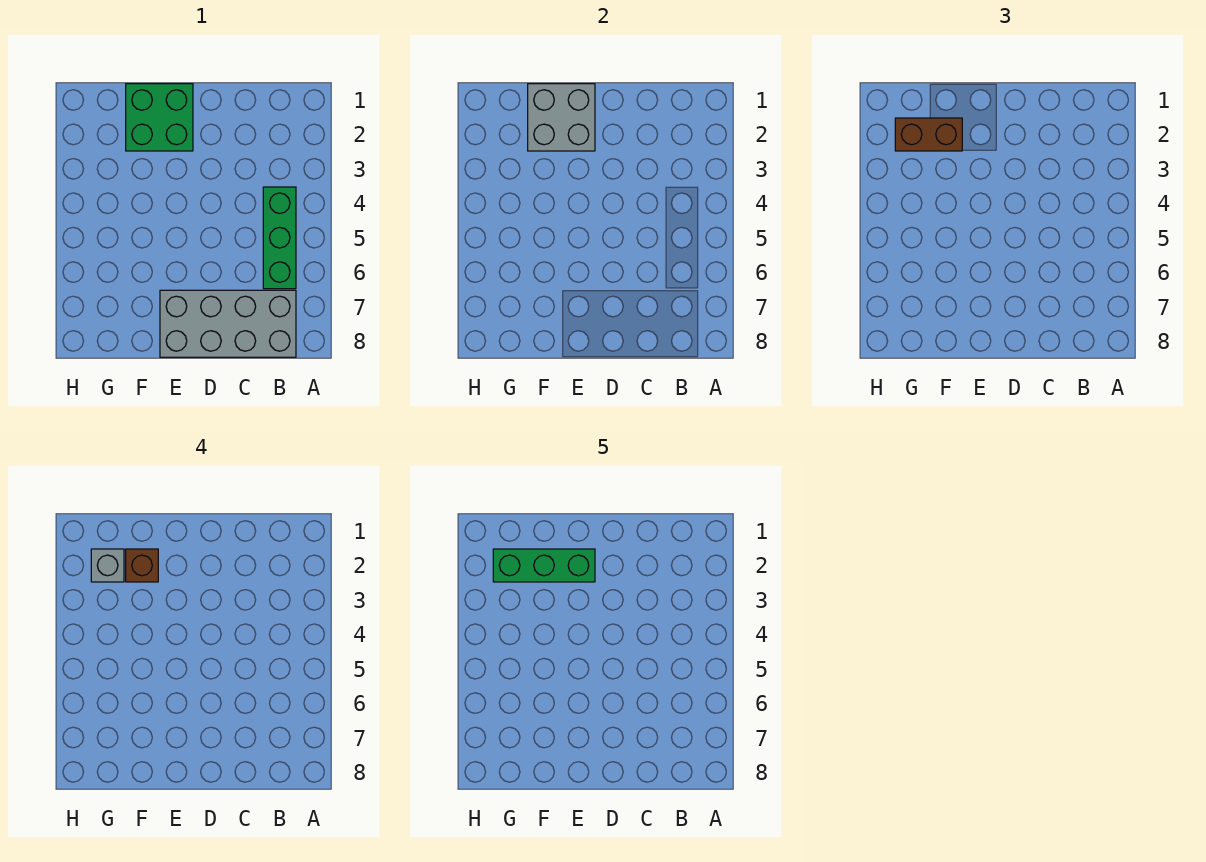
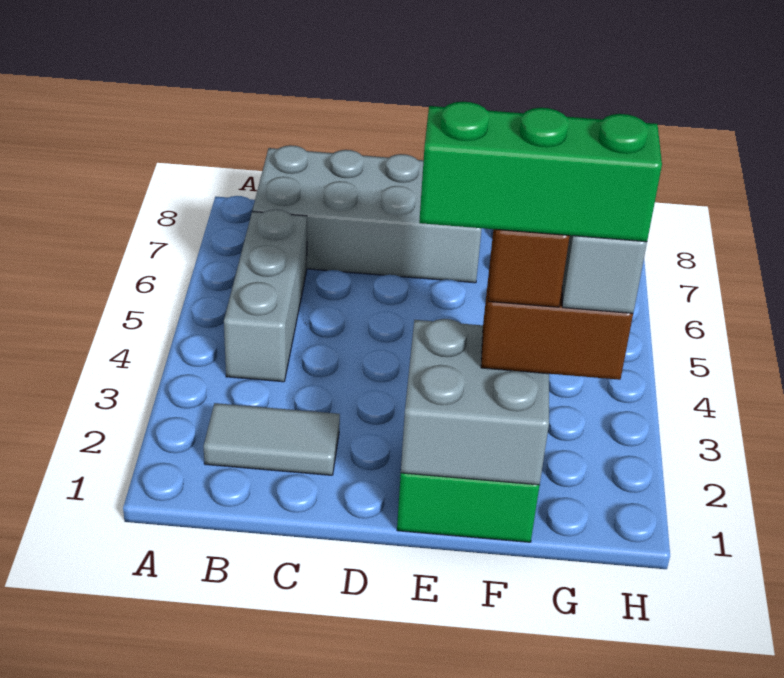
none -> grey 1x2 tile [204,403,340,475]
green 1x3 brick [263,187,296,289] -> grey 1x3 brick [224,209,307,382]

